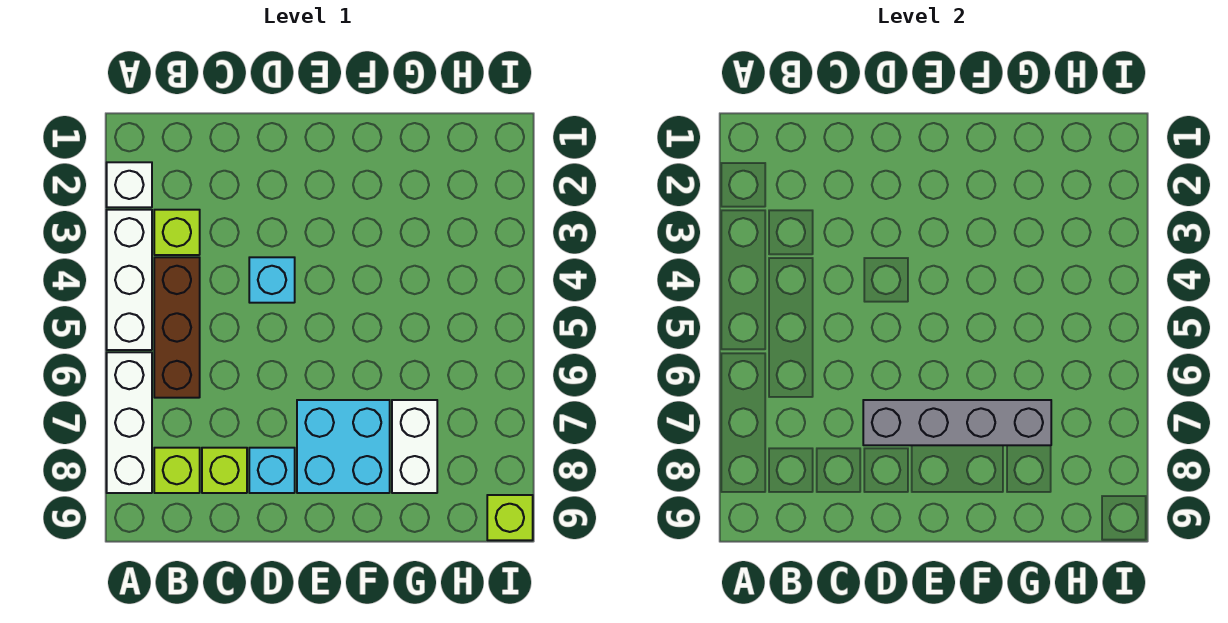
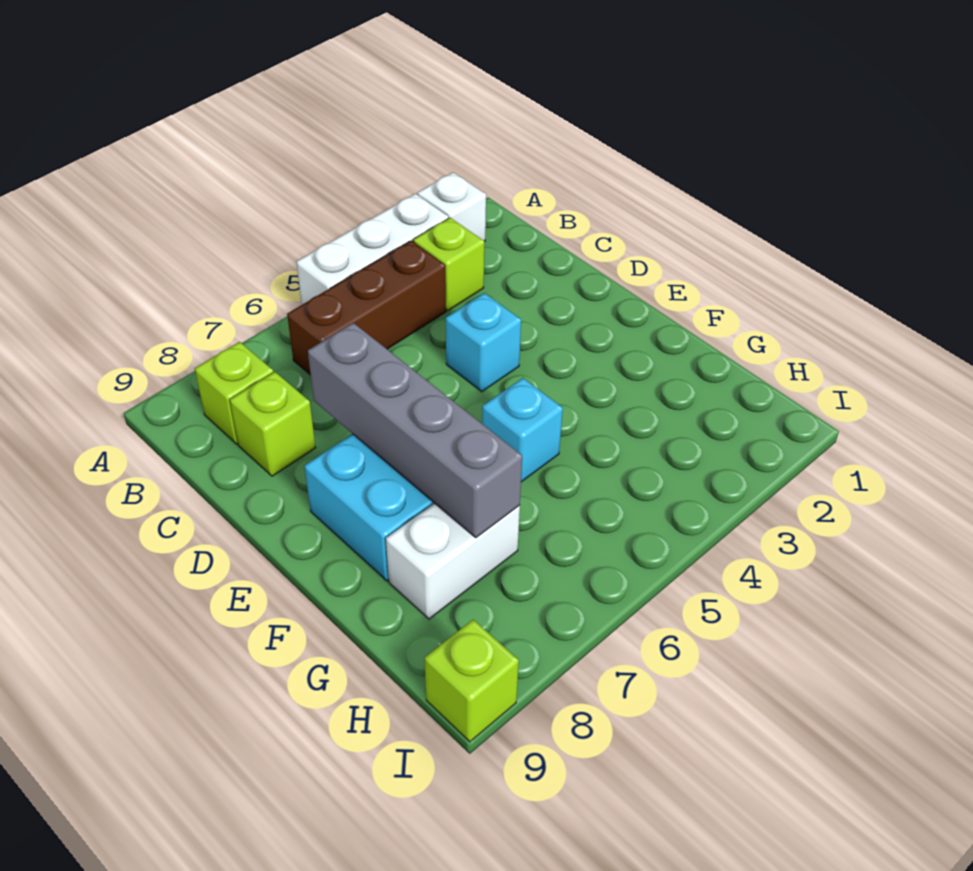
white 1x3 brick [107,352,152,493] -> none
cyan 1x1 brick [249,448,295,493] -> cyan 1x1 brick moved to [482,378,563,482]

